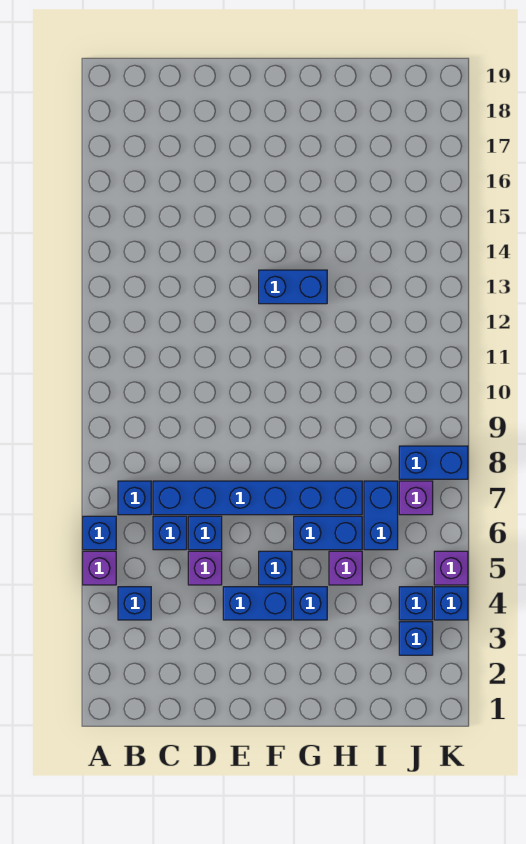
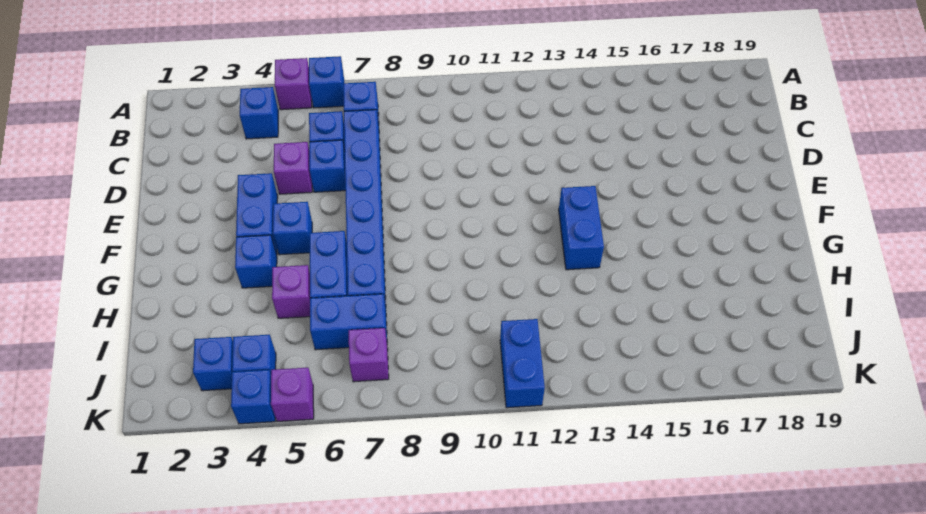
blue 1x2 brick [399,446,468,479] -> blue 1x2 brick moved to [500,319,545,408]

